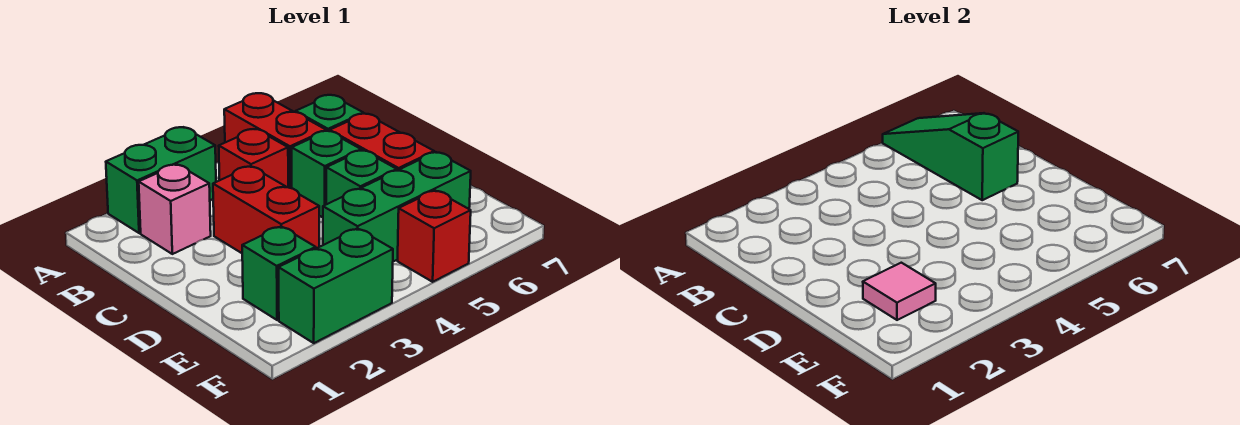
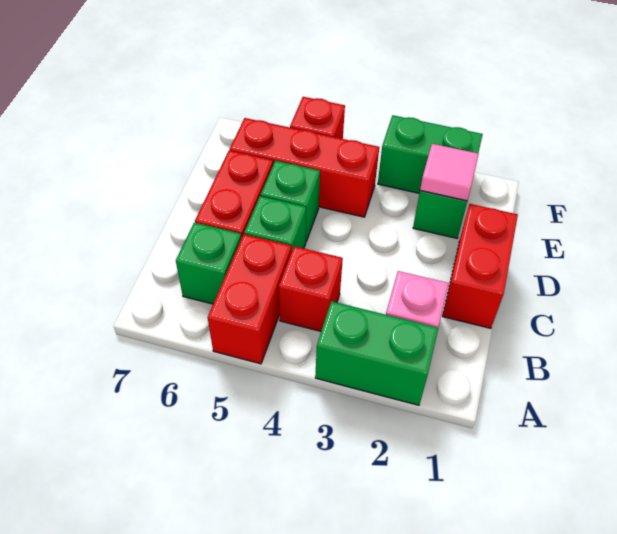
green 1x3 slope [883,113,1018,200] -> none
red 1x2 brick [213,166,319,253] -> red 1x2 brick moved to [443,204,518,328]
green 1x3 brick [323,152,471,262] -> red 1x3 brick [230,118,379,217]

